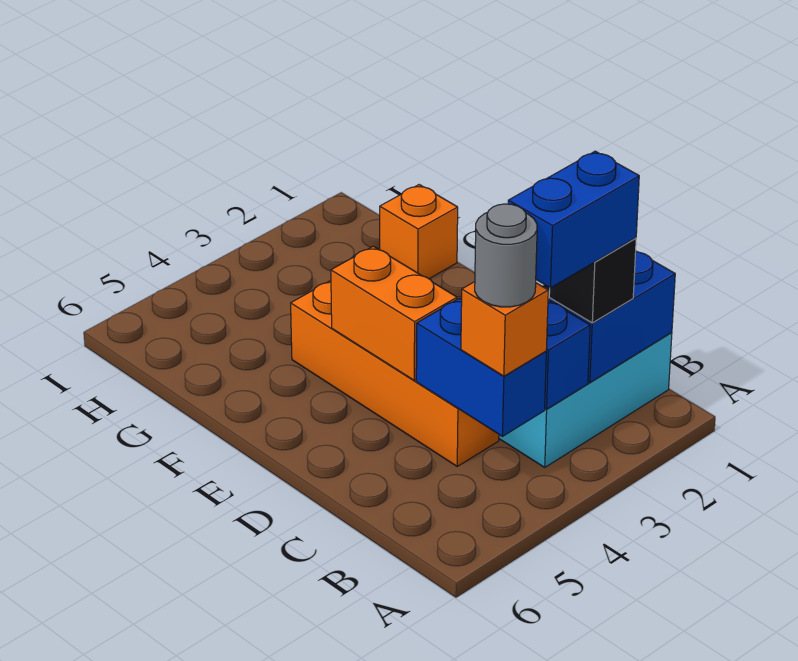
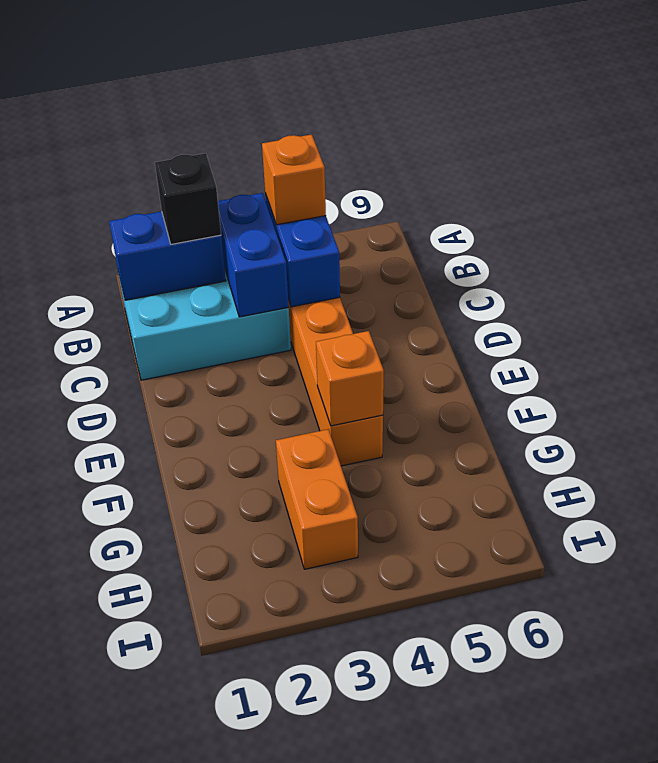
blue 1x2 brick [508,151,639,288] -> none
grey 1x1 round brick [475,204,537,307] -> none
orange 1x2 brick [331,246,457,380] -> orange 1x2 brick moved to [276,429,358,569]
orange 1x1 brick [380,185,458,279] -> orange 1x1 brick moved to [316,331,384,426]

